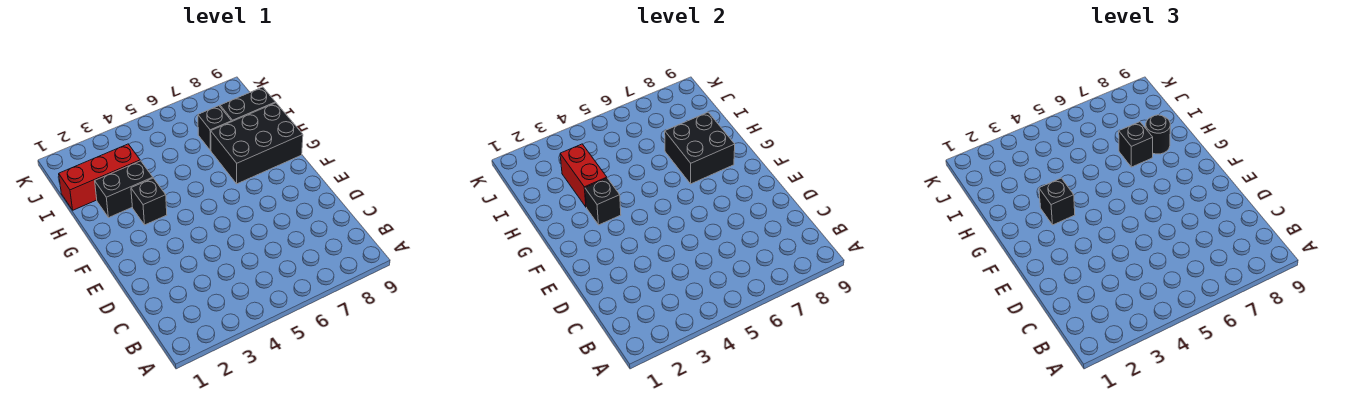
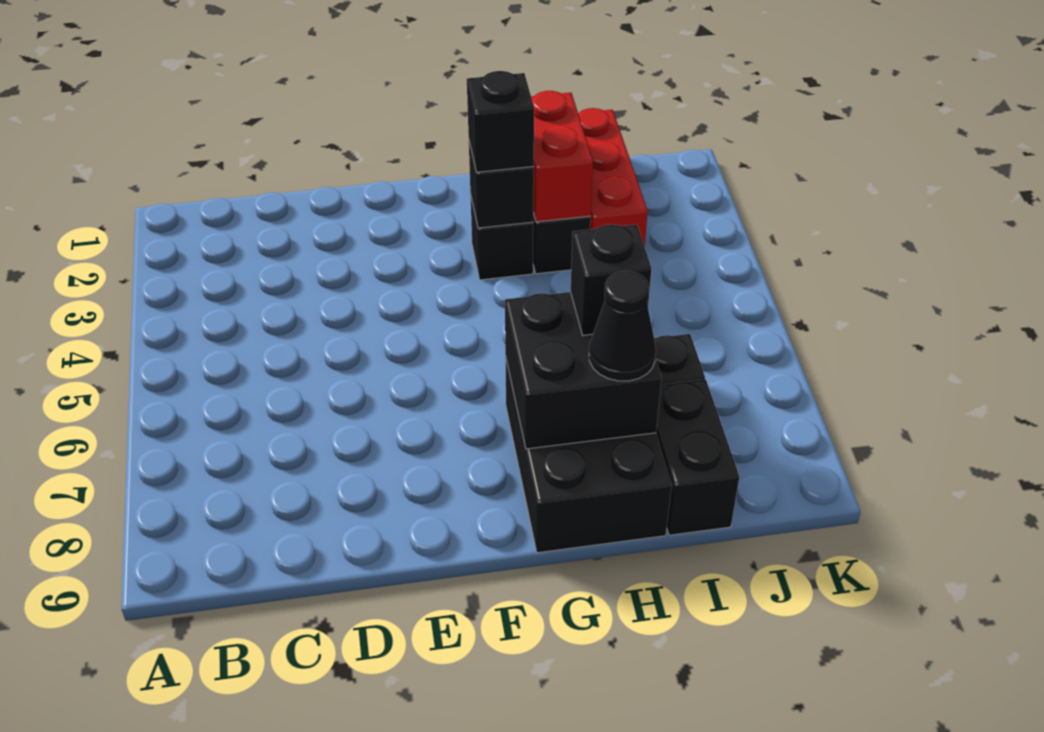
red 1x2 brick [560,144,607,207] -> red 1x2 brick turned to [531,91,593,222]
black 1x1 round brick [1146,115,1170,154] -> black 1x1 cone [589,271,656,381]

